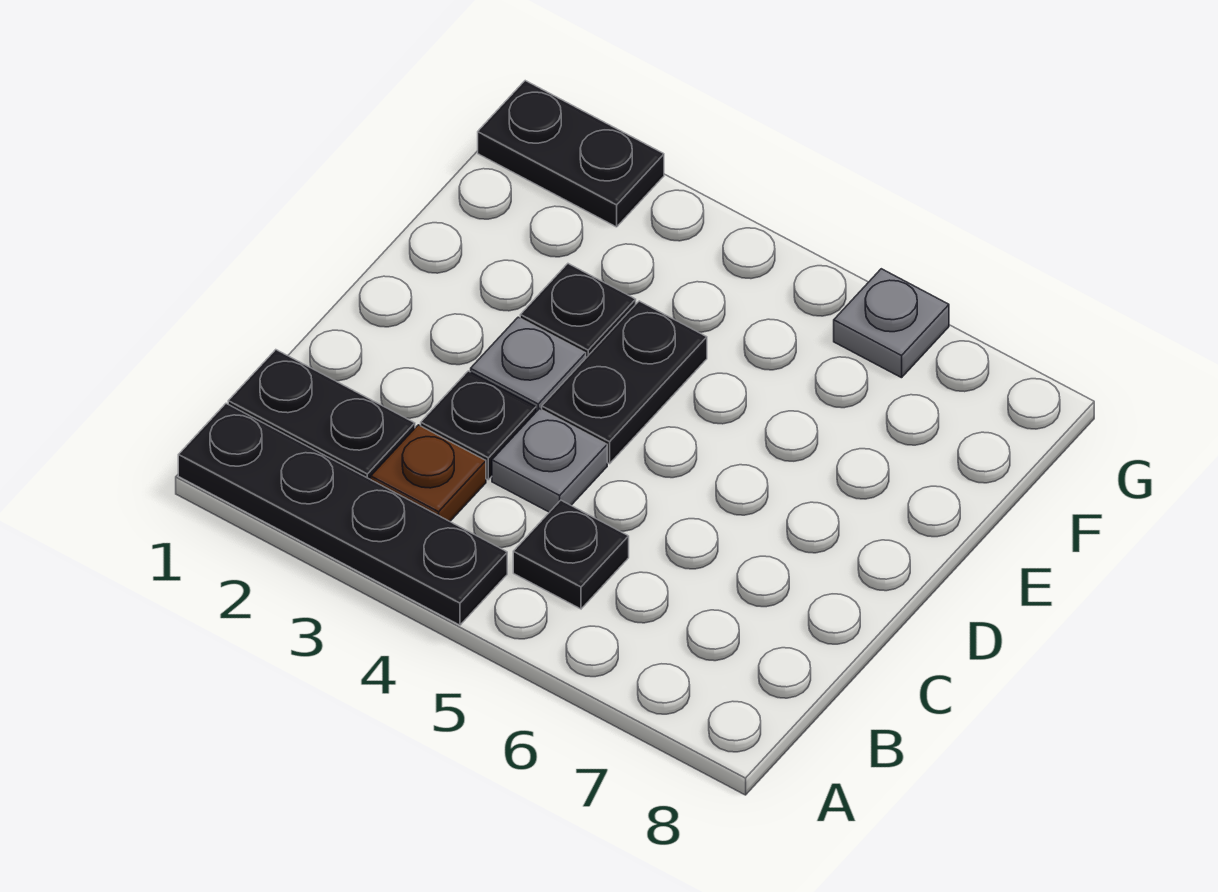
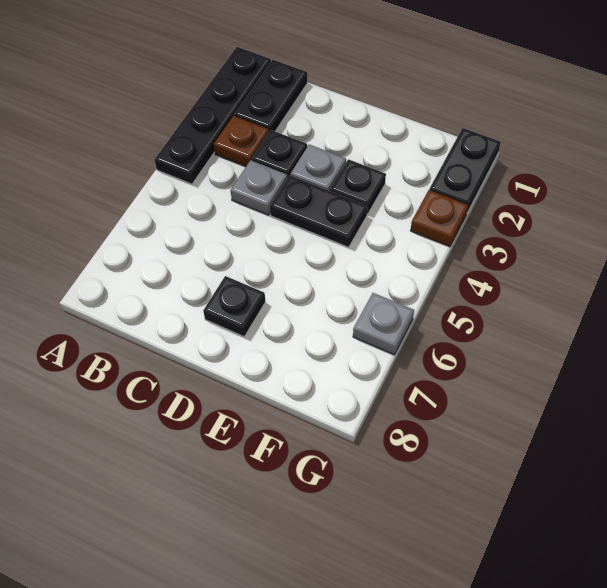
black 1x1 plate [513,500,629,609] -> black 1x1 plate moved to [203,276,266,337]
none -> brown 1x1 plate [411,190,468,246]

